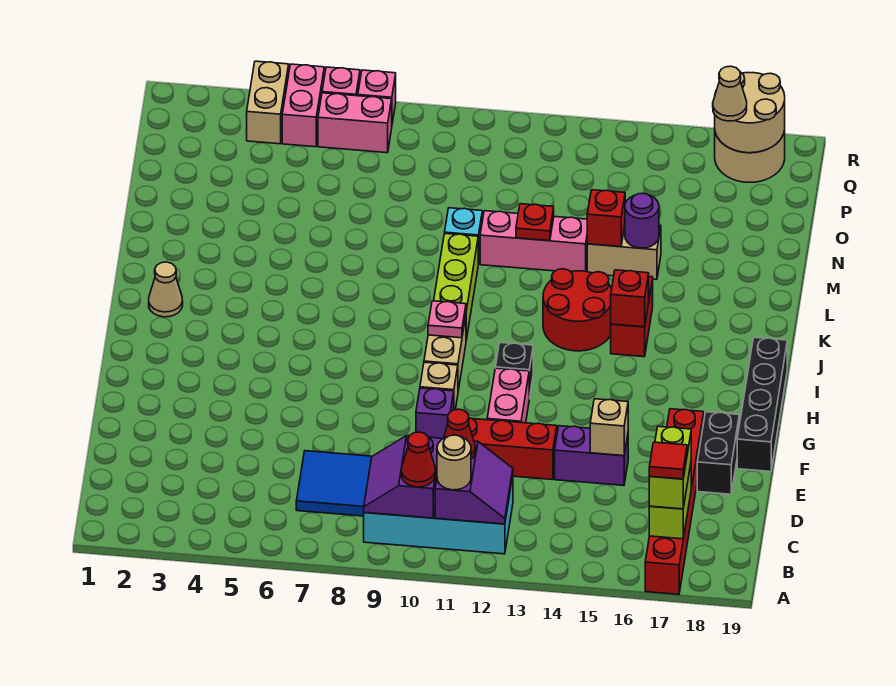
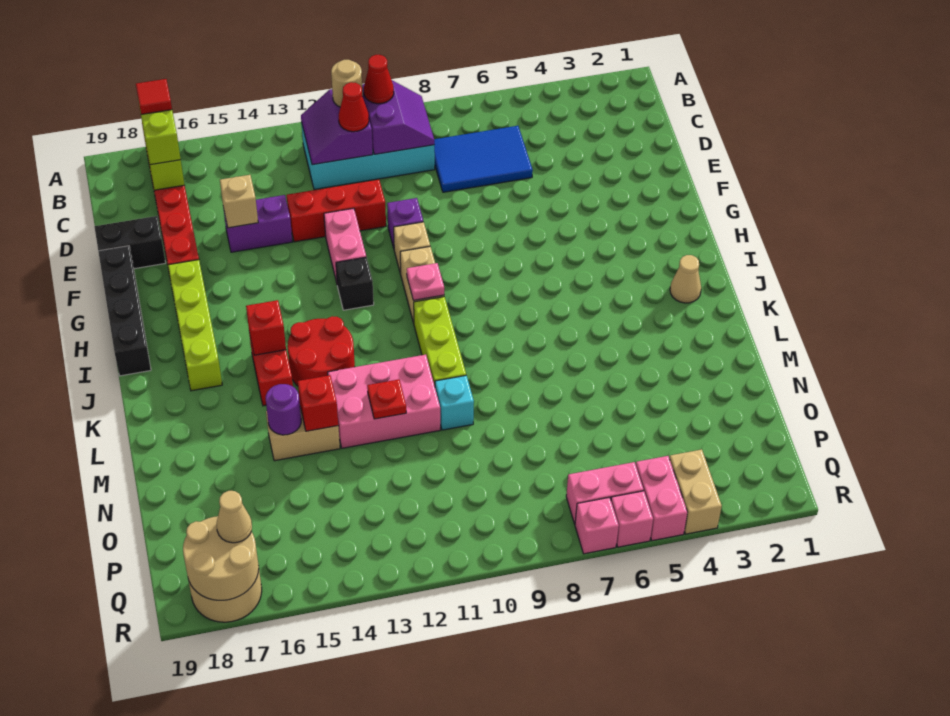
blue 2x2 tile [296,451,372,516] -> blue 2x3 tile [434,126,533,192]
black 1x2 brick [697,412,739,494] -> black 1x2 brick turned to [94,216,166,269]
none -> lime 1x4 brick [168,260,222,391]
pink 1x3 brick [480,211,587,272] -> pink 2x3 brick [328,355,440,448]

